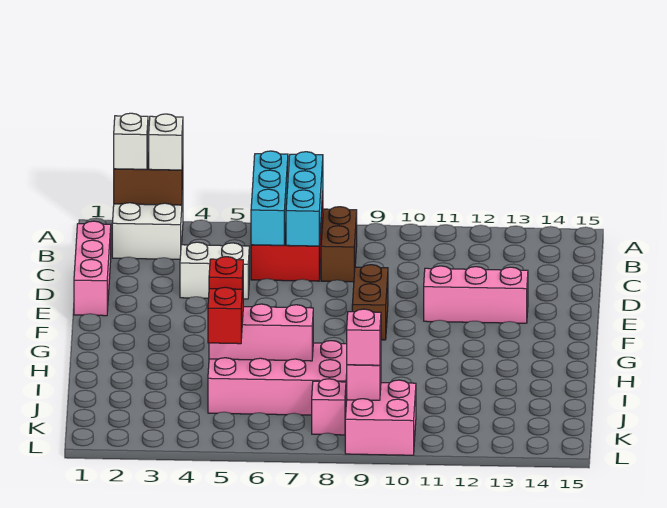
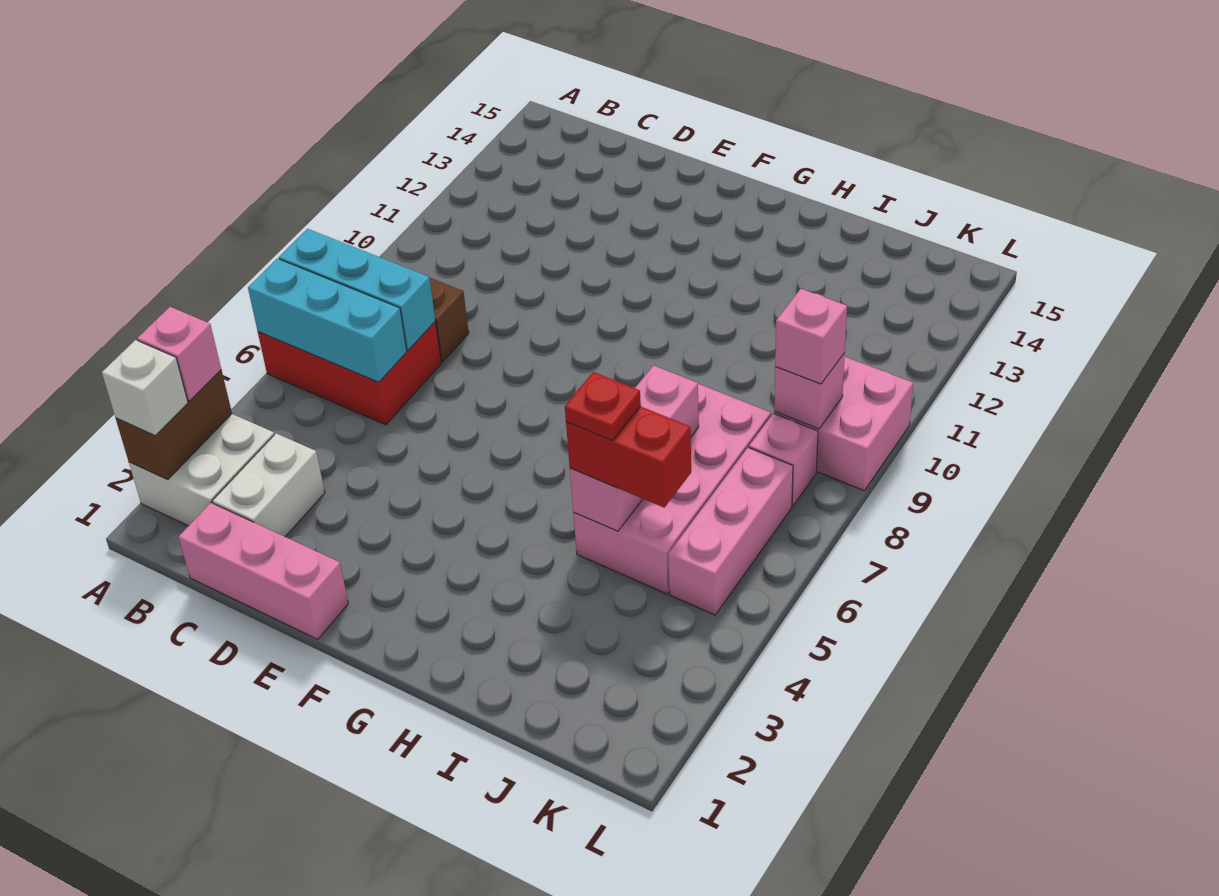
white 1x1 brick [149,114,183,170] -> pink 1x1 brick [137,307,221,401]
white 1x2 brick [180,242,249,299] -> white 1x2 brick moved to [212,433,325,537]
brown 1x2 brick [352,265,388,340] -> none
pink 1x3 brick [424,266,528,323] -> pink 1x3 brick moved to [668,448,793,615]

